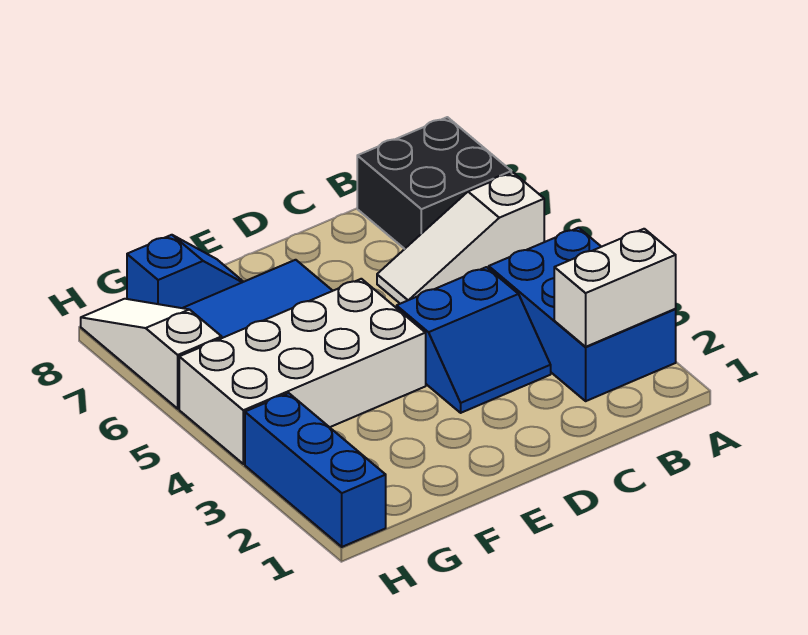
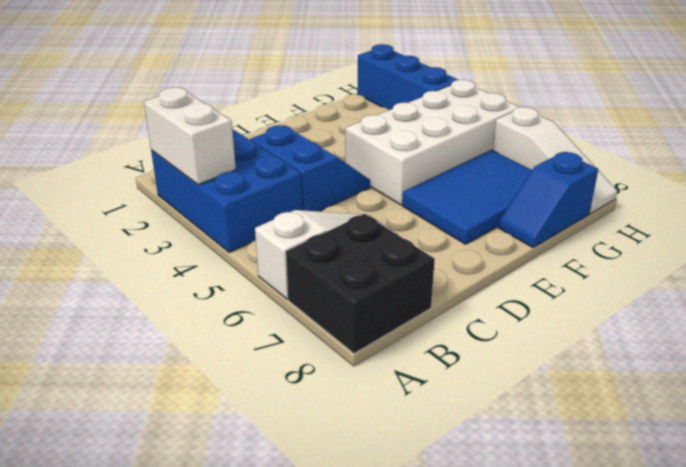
white 1x2 brick [554,229,676,347] -> white 1x2 brick turned to [144,87,236,185]
blue 2x2 slope [397,267,551,413] -> blue 2x2 slope turned to [250,125,370,211]

